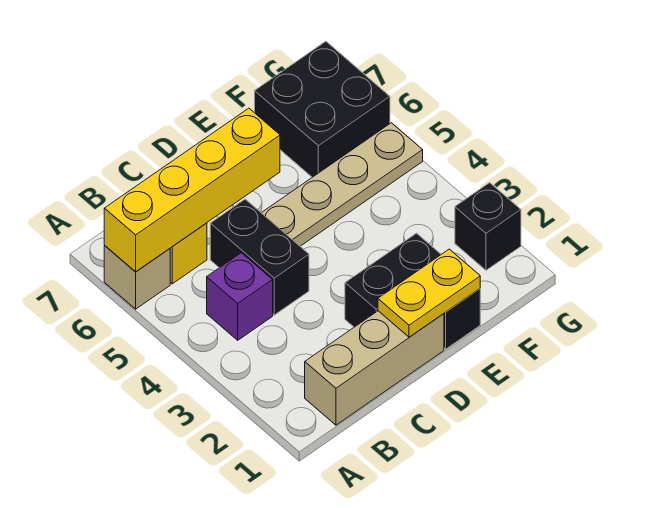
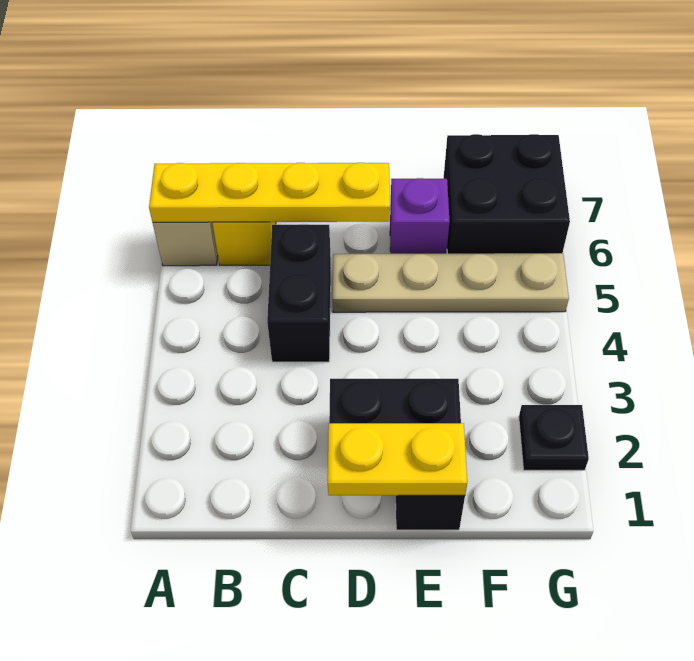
yellow 1x4 brick [104,108,280,272] -> yellow 1x4 plate [149,163,390,222]
tan 1x3 brick [305,311,444,425] -> none
purple 1x1 brick [207,253,273,340] -> purple 1x1 brick moved to [390,178,450,254]
black 1x1 brick [455,183,521,270] -> black 1x1 plate [519,405,589,470]

